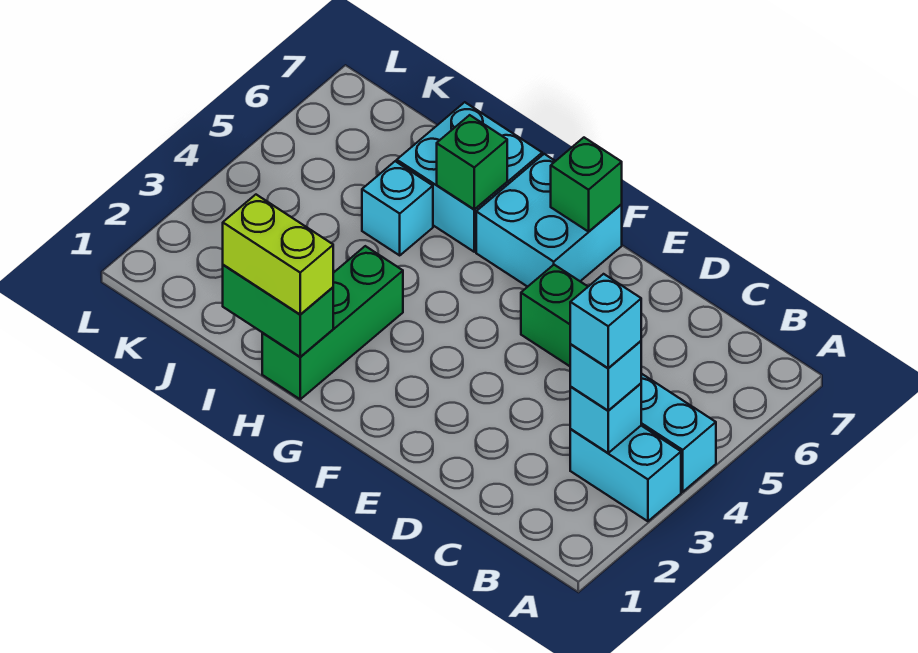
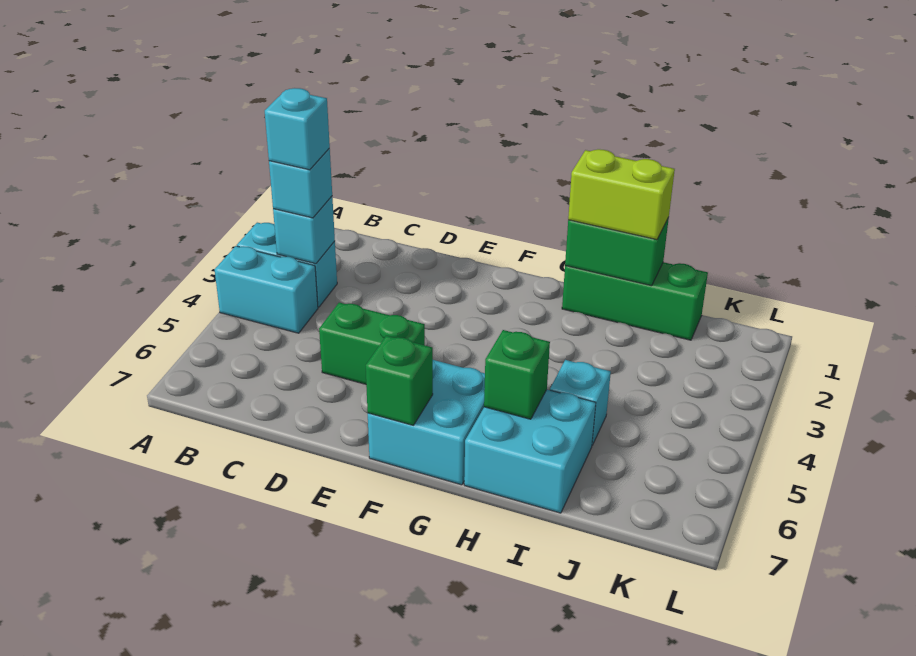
green 1x3 brick [262,246,403,399] -> green 1x3 brick turned to [562,262,708,340]

